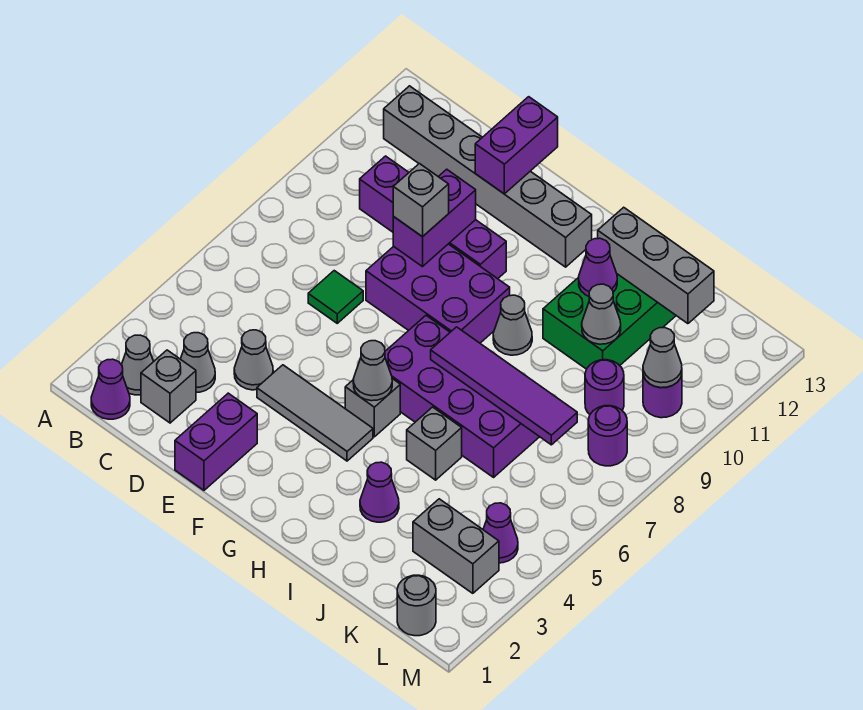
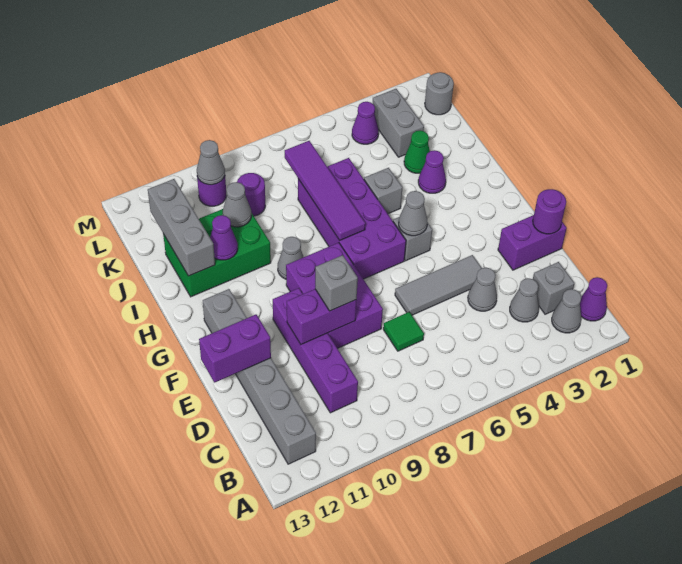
grey 1x3 tile [257,365,373,461] -> grey 1x3 tile turned to [395,255,481,315]
none -> green 1x1 cone [404,131,430,173]
purple 1x1 round brick [588,406,627,466] -> purple 1x1 round brick moved to [533,189,566,234]

